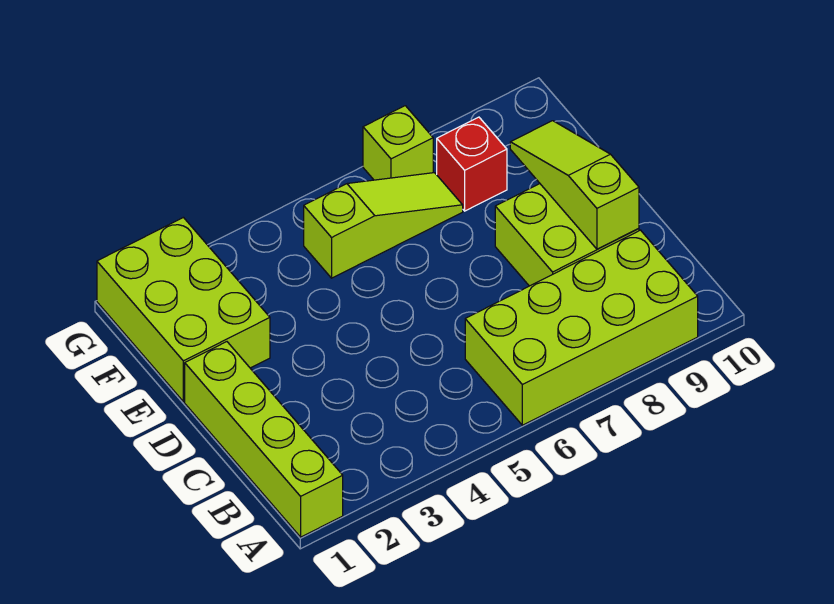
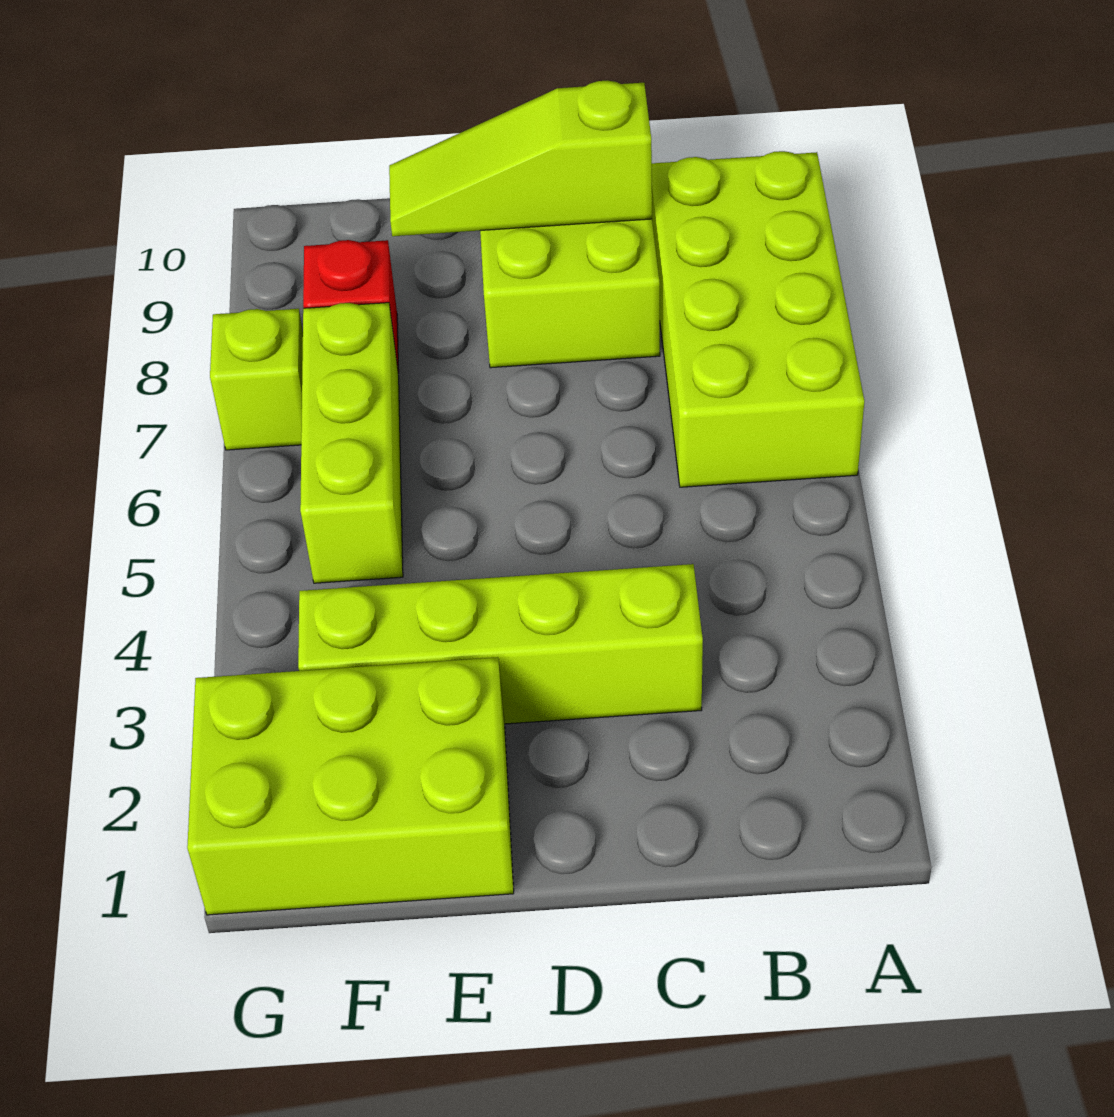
lime 1x4 brick [185,342,343,537] -> lime 1x4 brick moved to [298,564,703,724]
lime 1x3 slope [304,173,463,278] -> lime 1x3 brick [300,303,403,583]

